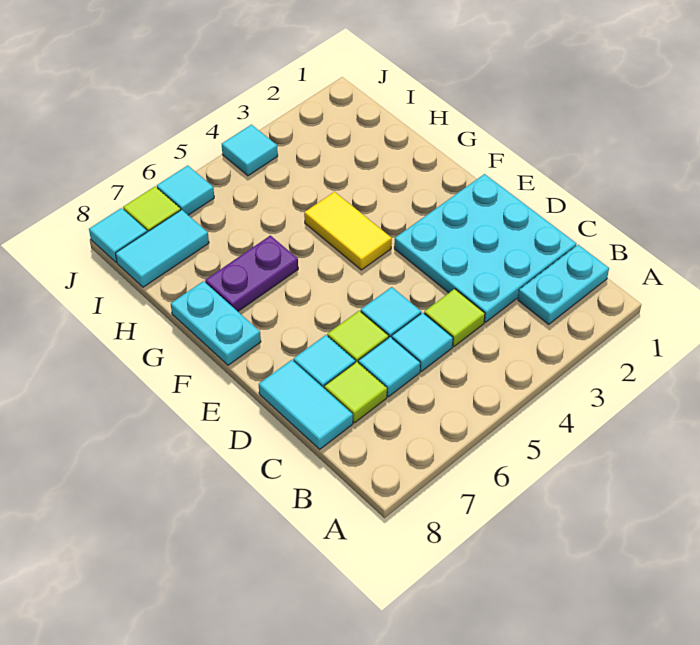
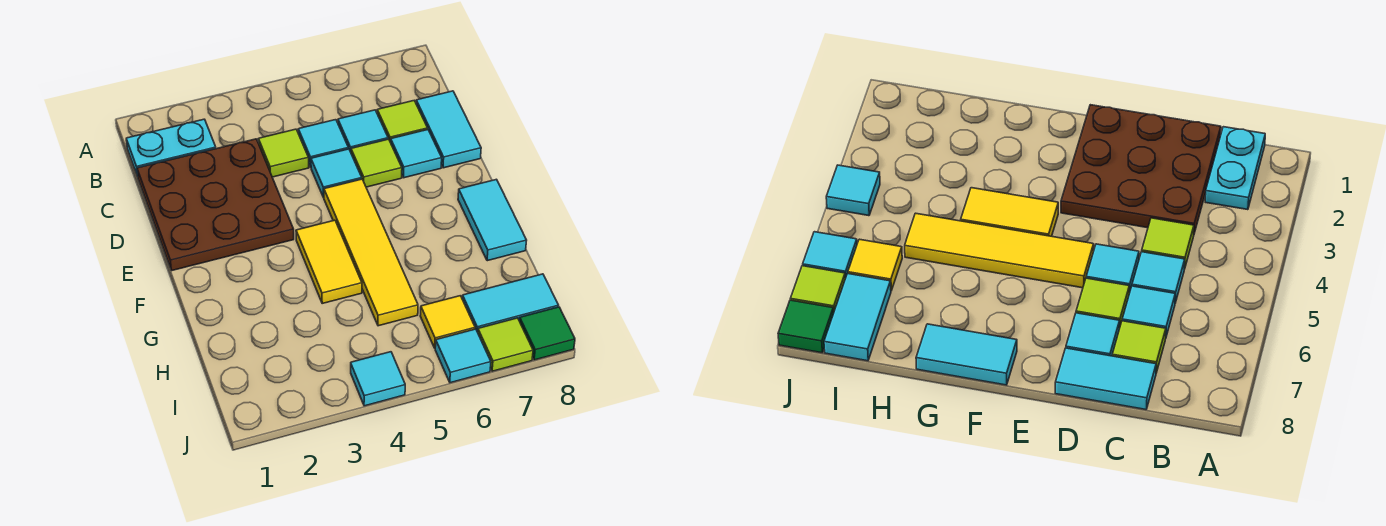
cyan 3x3 plate [394,174,576,322] -> brown 3x3 plate [137,139,294,270]
none -> yellow 1x4 tile [324,179,418,326]
cyan 1x2 plate [171,281,261,365] -> cyan 1x2 tile [458,179,527,261]
purple 1x2 plate [205,235,298,311] -> none
none -> yellow 1x1 tile [420,296,475,348]
cyan 1x1 tile [89,208,147,262] -> green 1x1 tile [520,307,575,360]

